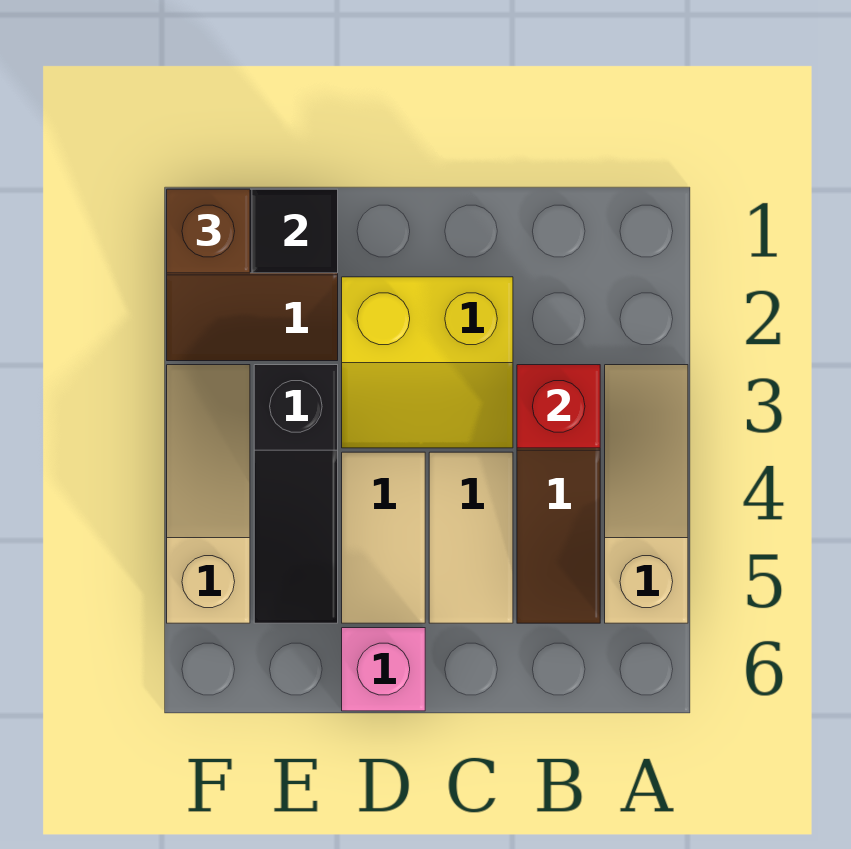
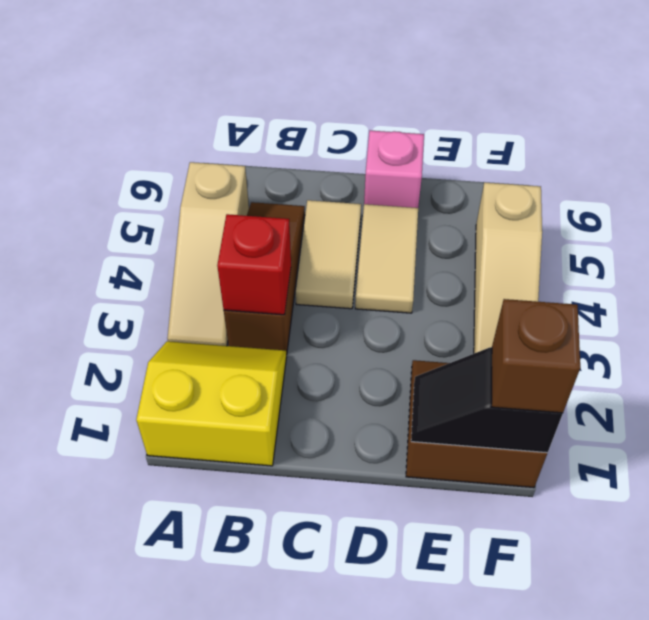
yellow 2x2 slope [342,277,513,448] -> yellow 2x2 slope moved to [136,341,287,466]
black 1x3 slope [254,365,338,623] -> none

